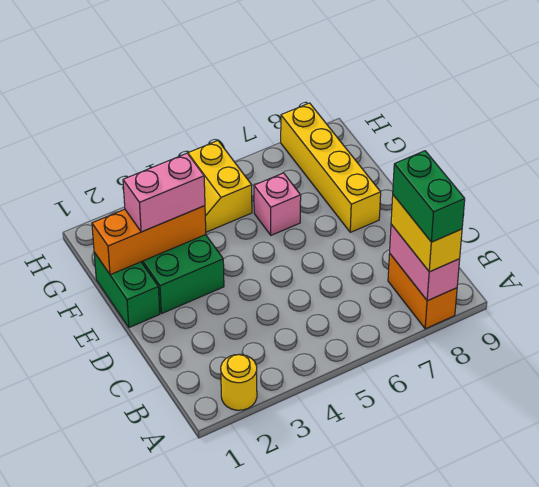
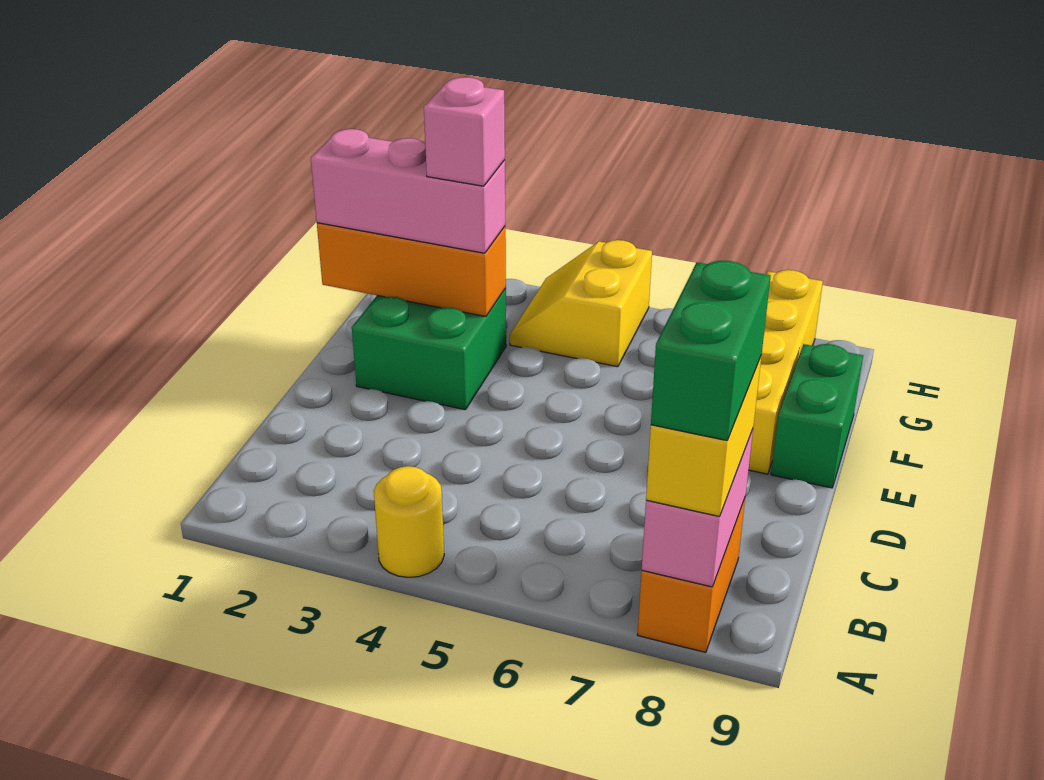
yellow 1x1 round brick [221,354,257,410] -> yellow 1x1 round brick moved to [374,466,444,577]
green 1x2 brick [94,253,160,328] -> green 1x2 brick moved to [771,344,863,488]
pink 1x2 brick [123,153,205,232] -> pink 1x3 brick [311,129,505,253]
pink 1x1 brick [254,173,301,235] -> pink 1x1 brick moved to [424,77,505,186]

